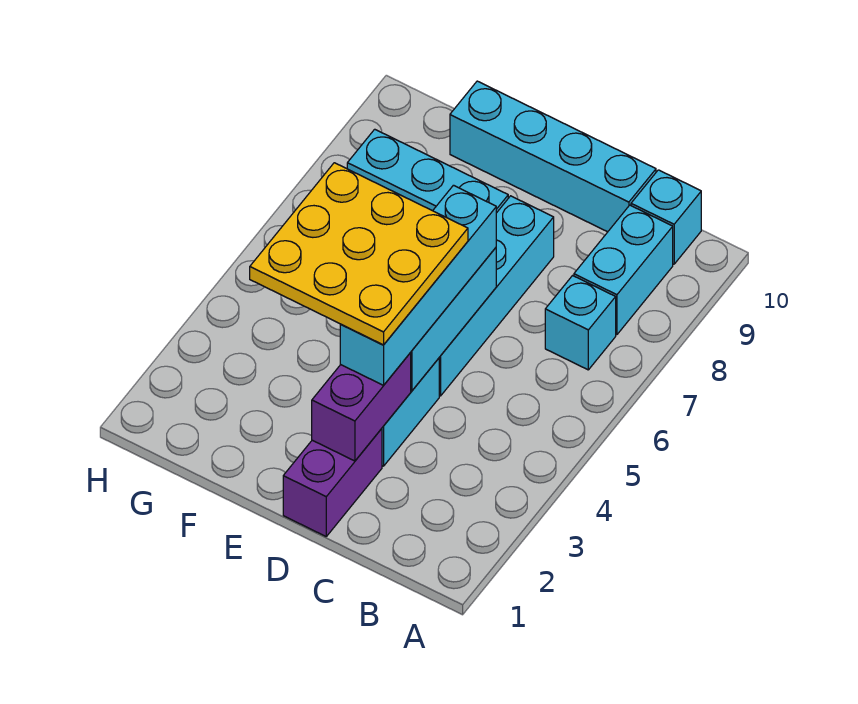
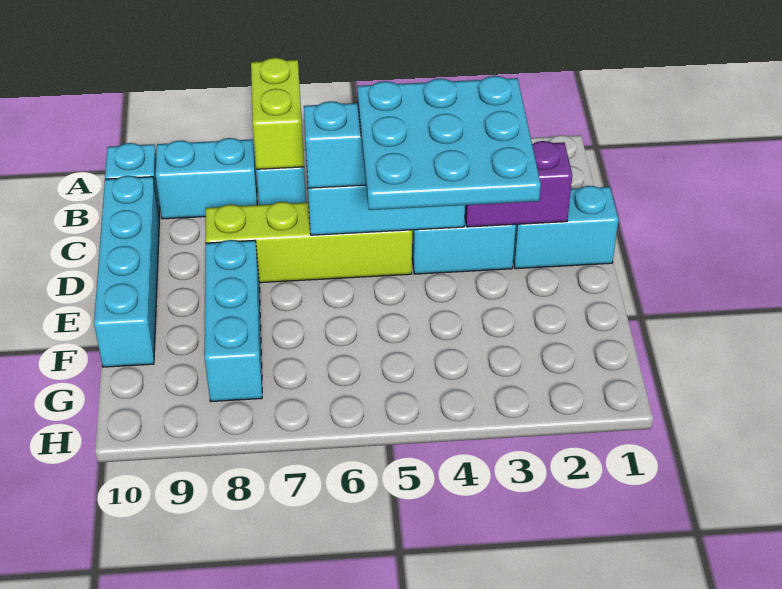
none -> lime 1x2 brick [251,58,304,169]
purple 1x2 brick [283,429,382,536] -> cyan 1x2 brick [513,186,619,269]
yellow 3x3 plate [250,163,468,345] -> cyan 3x3 plate [357,76,541,210]
cyan 1x4 brick [439,196,554,396] -> lime 1x4 brick [206,202,412,283]

